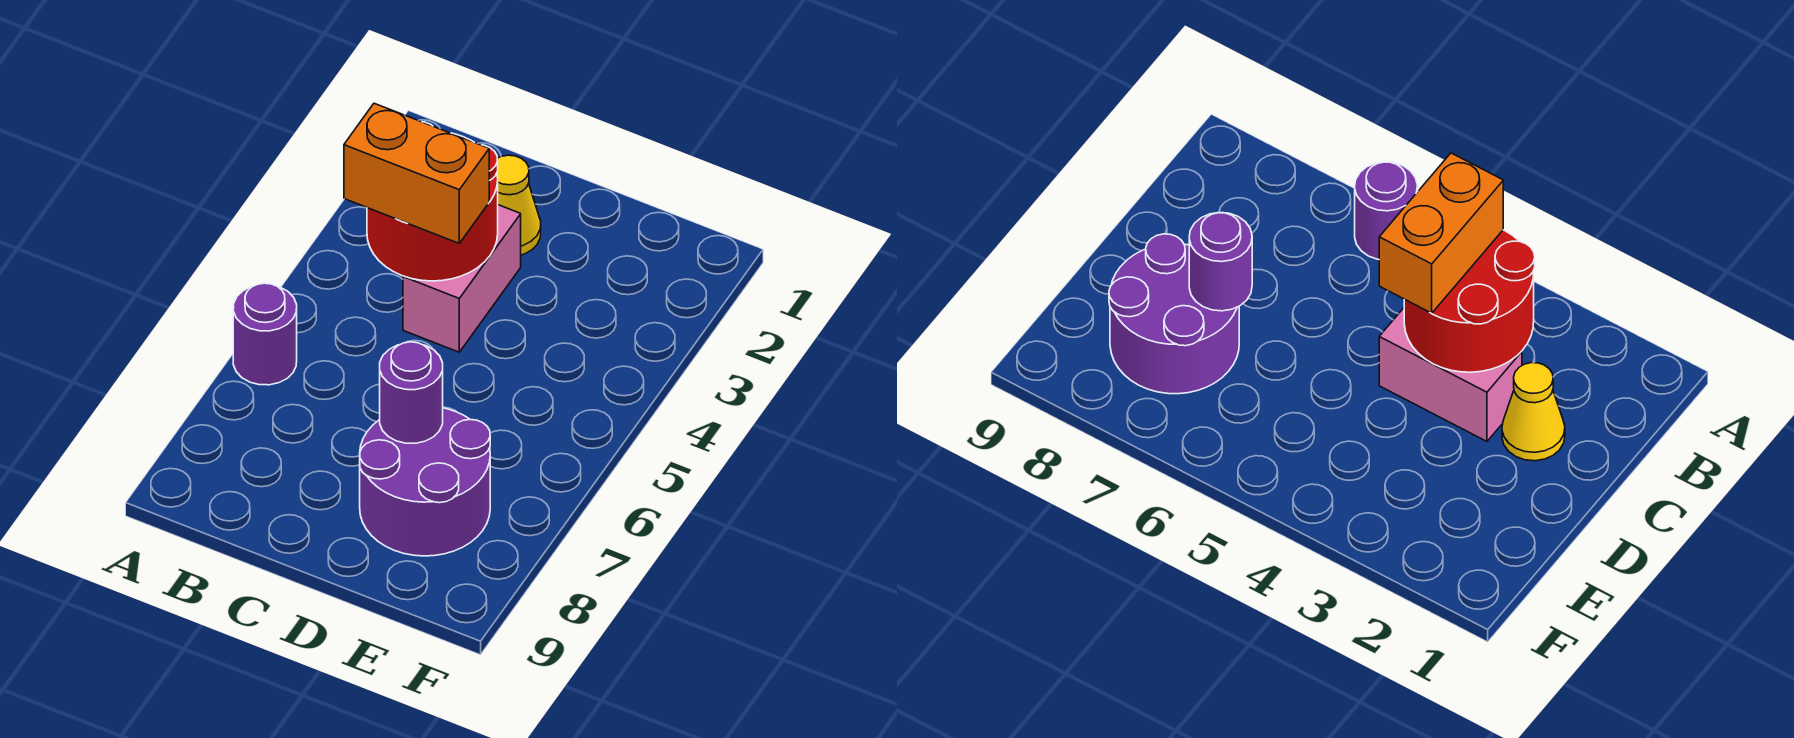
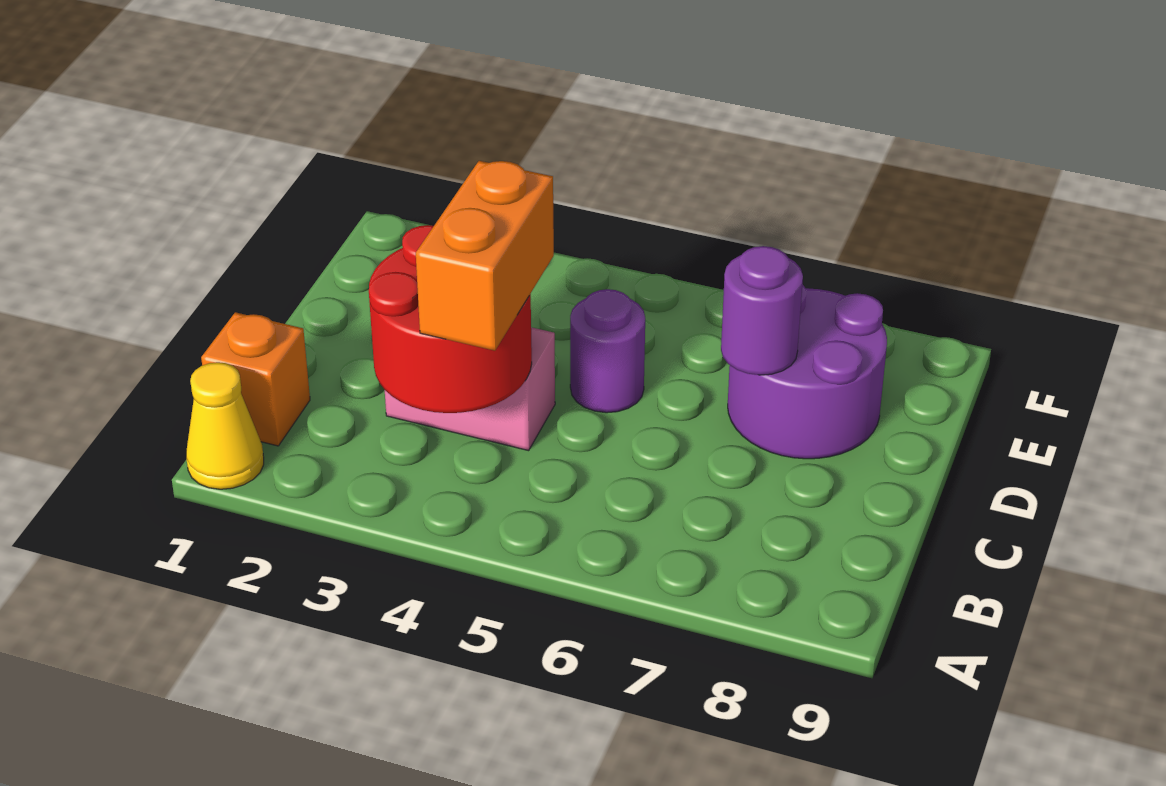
purple 1x1 round brick [233,283,297,385] -> purple 1x1 round brick moved to [570,289,645,413]
none -> orange 1x1 brick [201,312,310,446]
yellow 1x1 cone [497,155,541,255] -> yellow 1x1 cone moved to [186,362,264,489]

